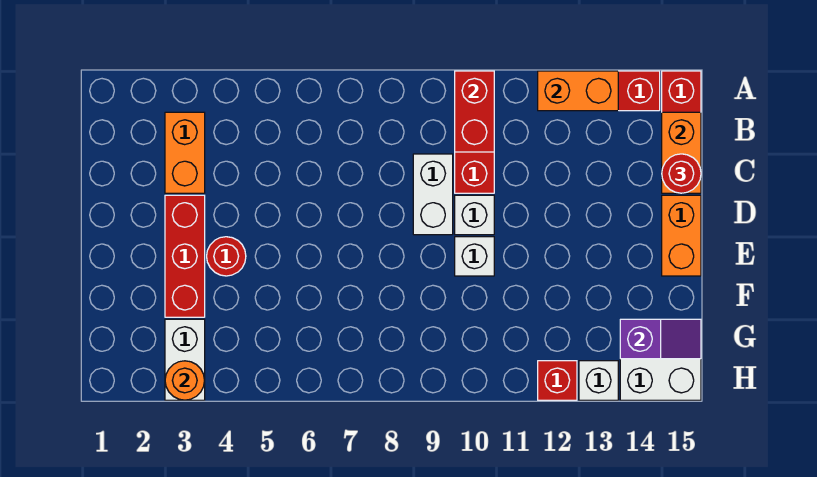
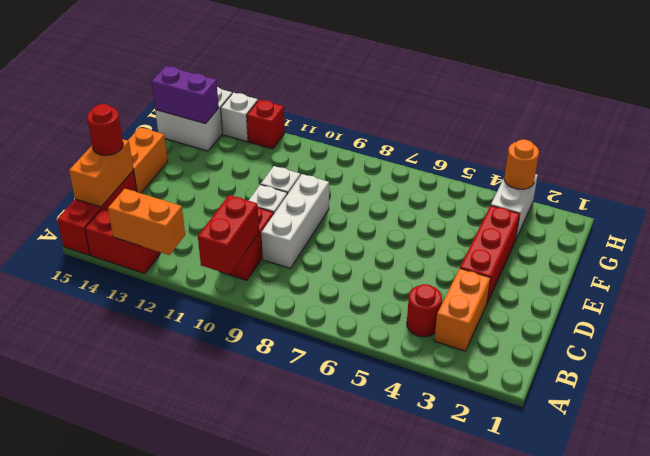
white 1x2 brick [413,154,453,235] -> white 1x3 brick [261,174,329,268]
red 1x1 round brick [207,237,246,276] -> red 1x1 round brick moved to [407,284,442,337]
purple 1x2 slope [620,319,701,359] -> purple 1x2 brick [152,66,219,124]

